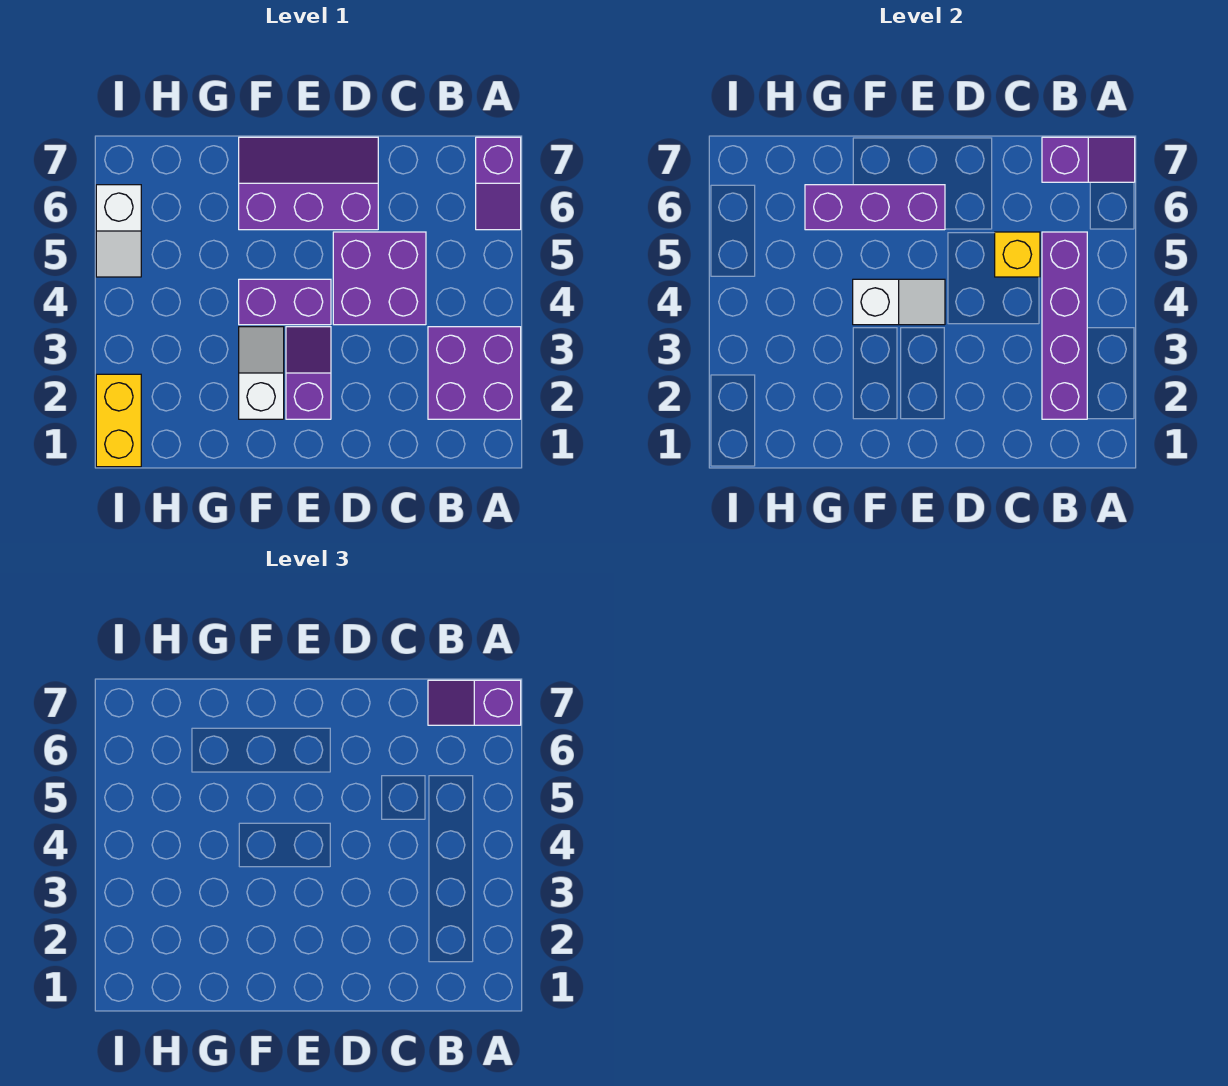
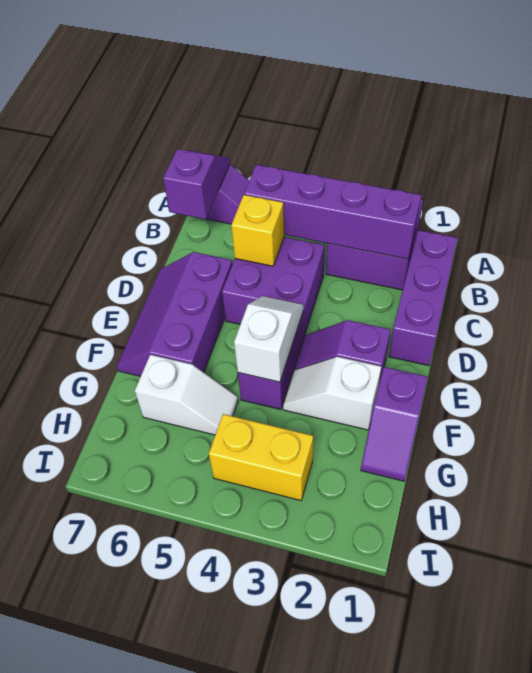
purple 1x2 slope [428,680,521,725] -> purple 1x2 slope moved to [361,367,427,481]
purple 1x3 brick [805,185,945,230] -> purple 1x3 brick moved to [389,230,457,366]
yellow 1x2 brick [96,374,141,467] -> yellow 1x2 brick moved to [209,414,313,500]
white 1x2 slope [96,185,141,277] -> white 1x2 slope moved to [135,355,238,435]

